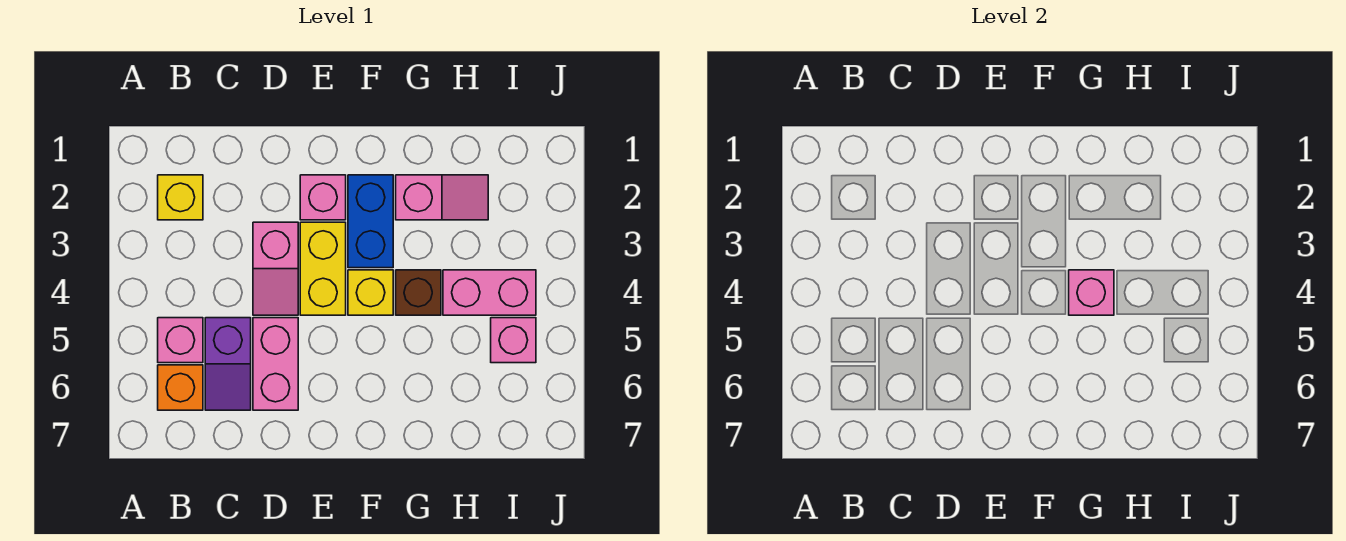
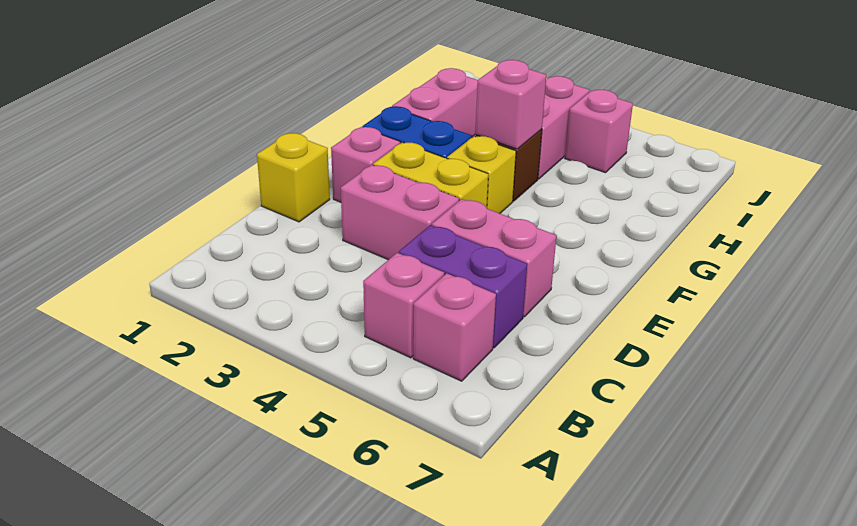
yellow 1x1 brick [158,175,203,220] -> yellow 1x1 brick moved to [257,133,330,222]
orange 1x1 brick [158,365,203,410] -> pink 1x1 brick [413,273,496,381]
purple 1x2 slope [205,318,251,410] -> purple 1x2 brick [399,225,527,348]
pink 1x2 slope [253,222,298,315] -> pink 1x2 brick [341,165,459,260]
pink 1x2 slope [396,175,488,220] -> pink 1x2 brick [392,68,478,137]

